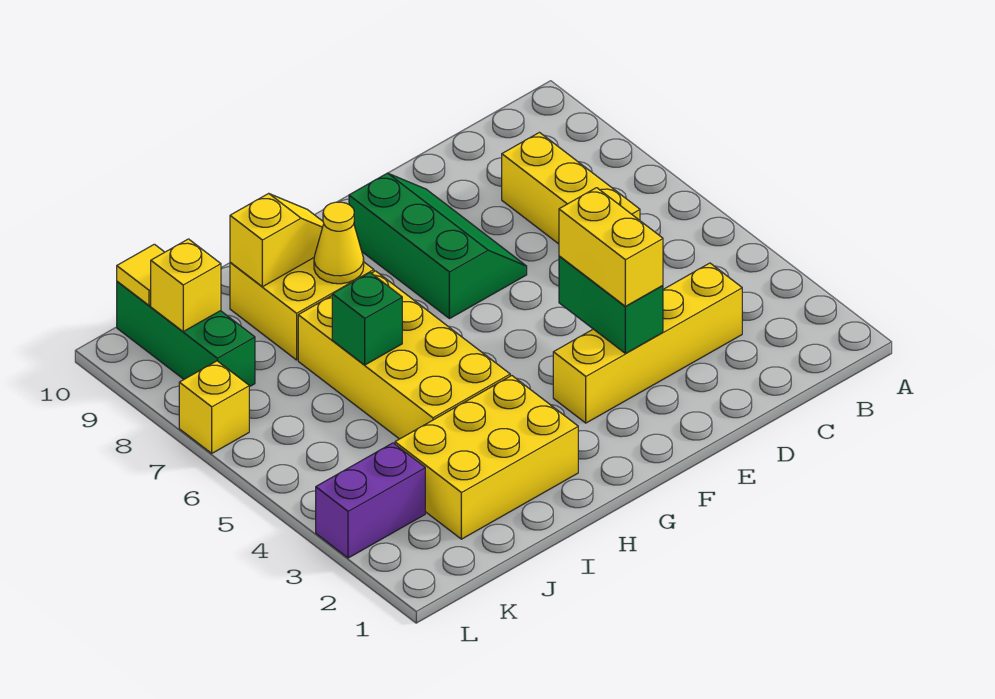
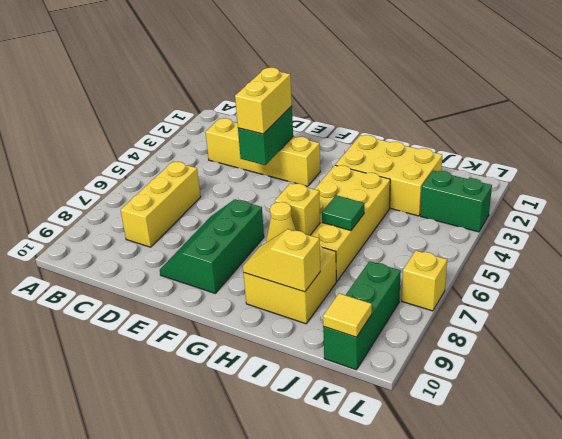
green 1x1 brick [332,273,402,365] -> green 1x1 tile [322,195,364,231]
purple 1x2 brick [316,443,425,558] -> green 1x2 brick [420,171,492,232]
yellow 1x1 brick [151,239,221,331] -> yellow 1x1 brick moved to [275,183,320,235]

